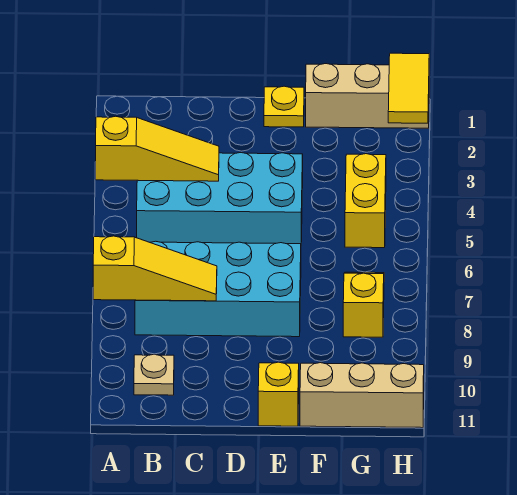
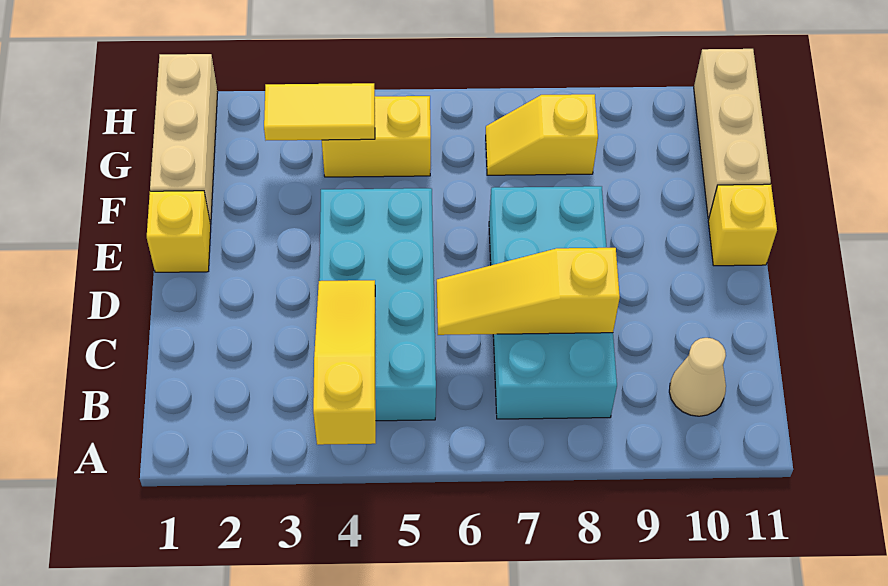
yellow 1x3 slope [93,236,217,301] -> yellow 1x3 slope turned to [437,248,620,335]
tan 1x1 plate [134,354,174,395] -> tan 1x1 cone [669,338,726,416]
yellow 1x1 plate [264,86,304,127] -> yellow 1x1 brick [147,191,211,272]
yellow 1x2 tile [388,53,429,123] -> yellow 1x2 tile moved to [264,83,375,140]

